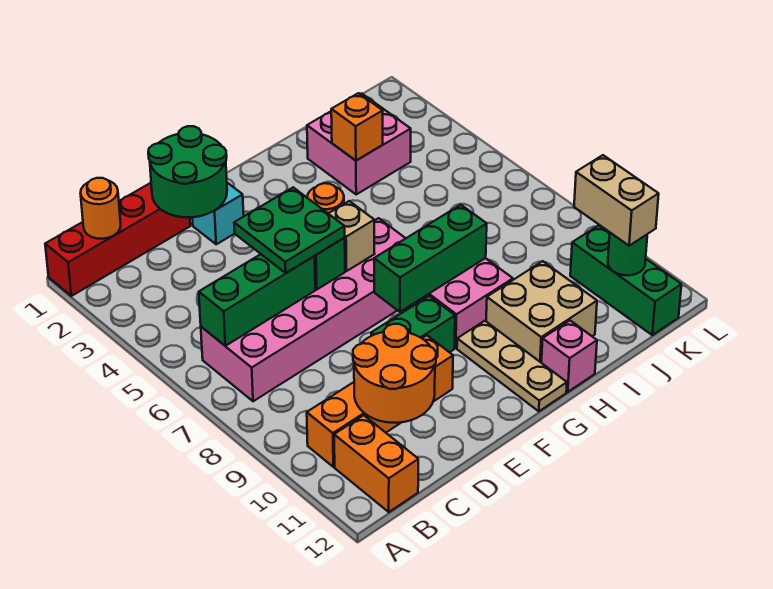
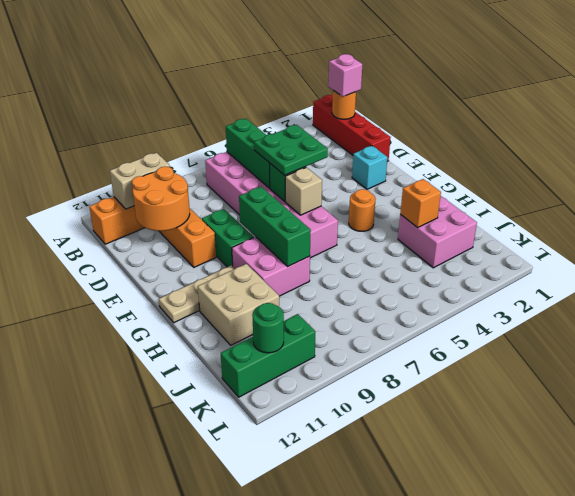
green 2x2 round brick [148,126,227,217] -> none
pink 1x1 brick [541,321,597,392] -> pink 1x1 brick moved to [328,54,362,97]
tan 1x2 brick [574,155,659,246] -> tan 1x2 brick moved to [110,153,170,209]

